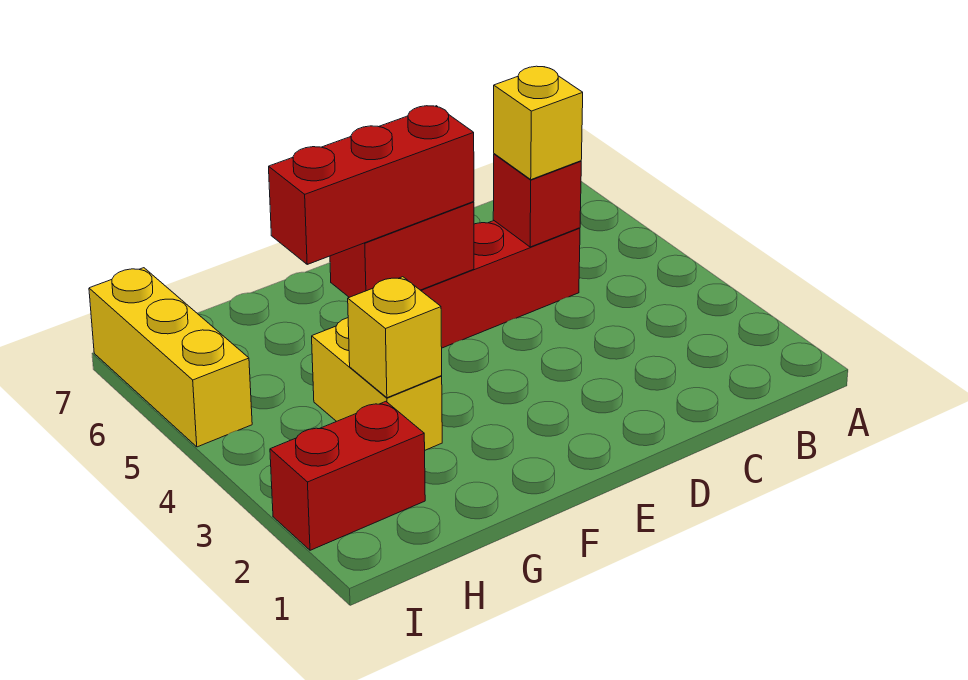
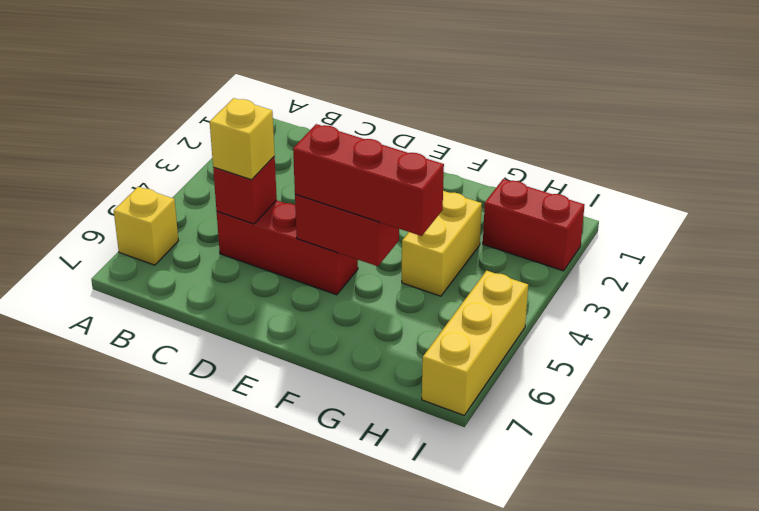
yellow 1x1 brick [348,277,442,398] -> yellow 1x1 brick moved to [114,187,179,265]

